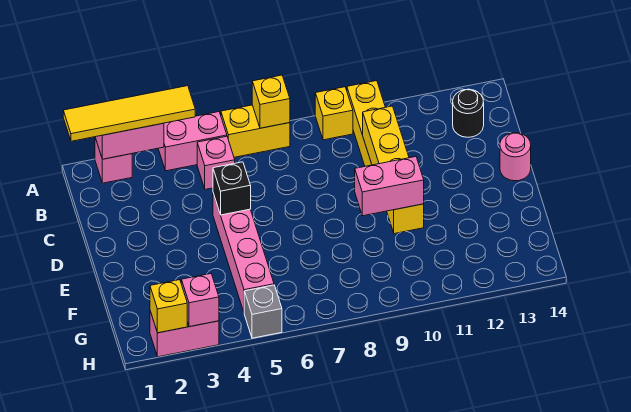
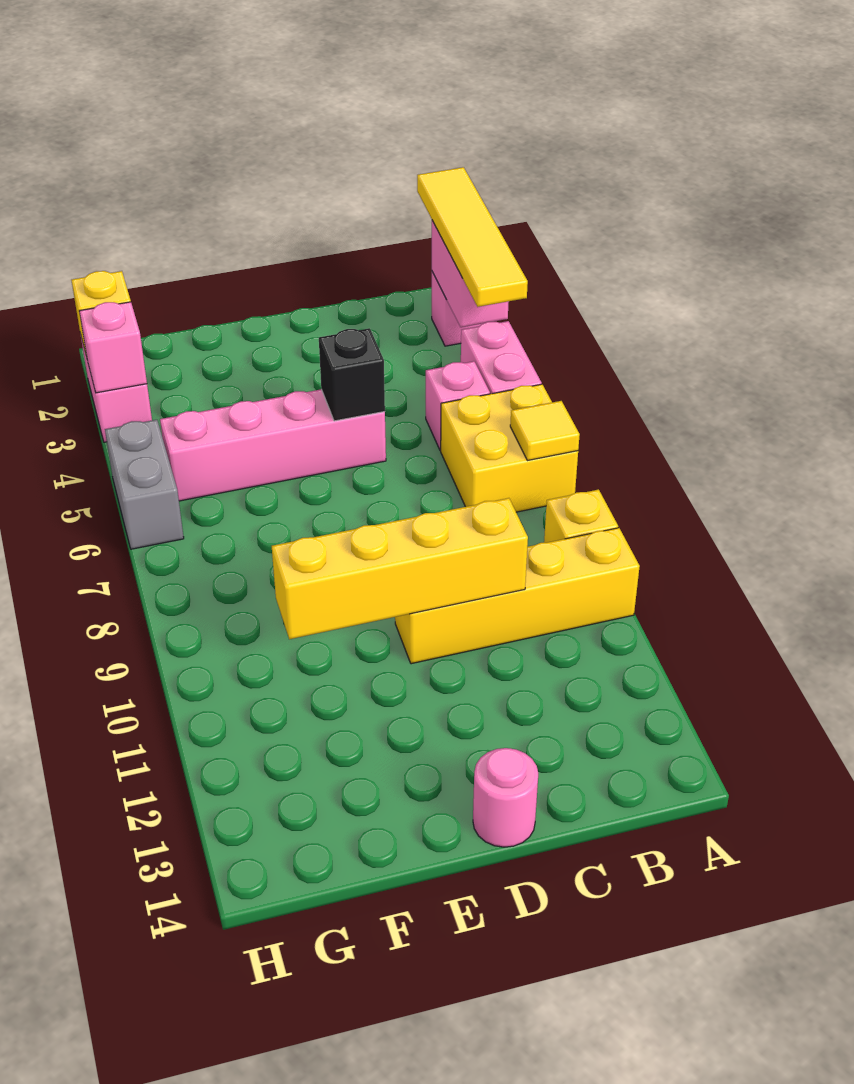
yellow 1x2 brick [221,105,290,157] -> yellow 2x2 brick [441,384,578,512]
yellow 1x1 brick [252,75,290,128] -> yellow 1x1 tile [510,401,580,461]
black 1x1 round brick [453,89,484,137] -> none
pink 1x2 brick [355,157,424,216] -> none
grey 1x1 brick [244,285,282,338] -> grey 1x2 brick [105,420,184,549]

